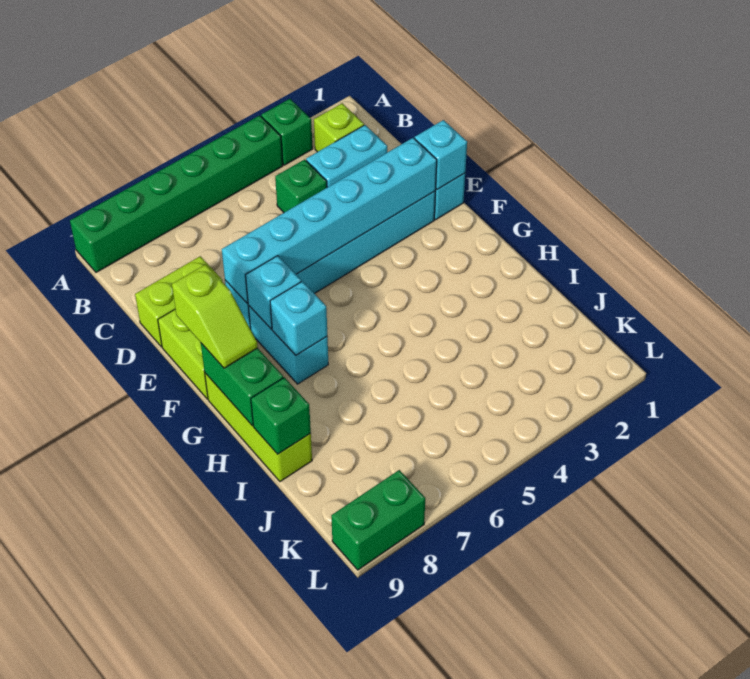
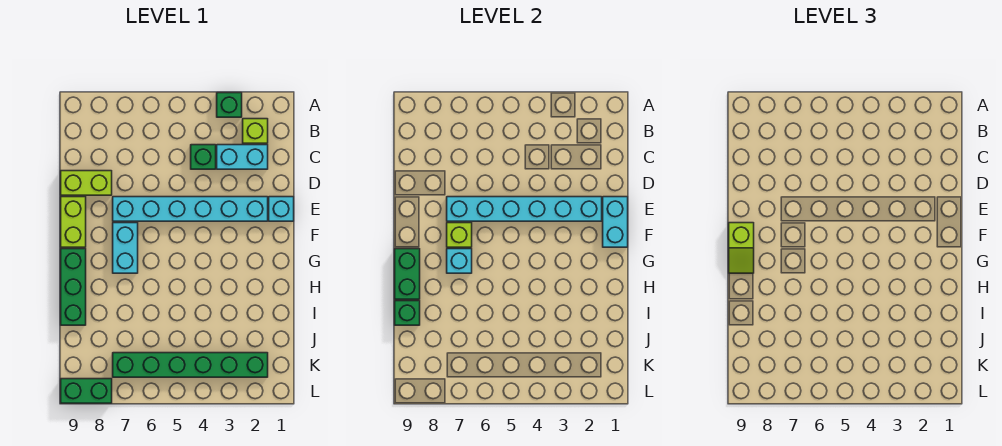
green 1x6 brick [70,115,283,272] -> green 1x6 brick moved to [113,353,268,377]
cyan 1x1 brick [415,120,467,190] -> cyan 1x2 brick [603,197,628,247]
cyan 1x1 brick [246,256,301,329] -> lime 1x1 brick [447,223,472,247]
lime 1x3 brick [205,373,312,482] -> green 1x3 brick [61,249,86,325]

